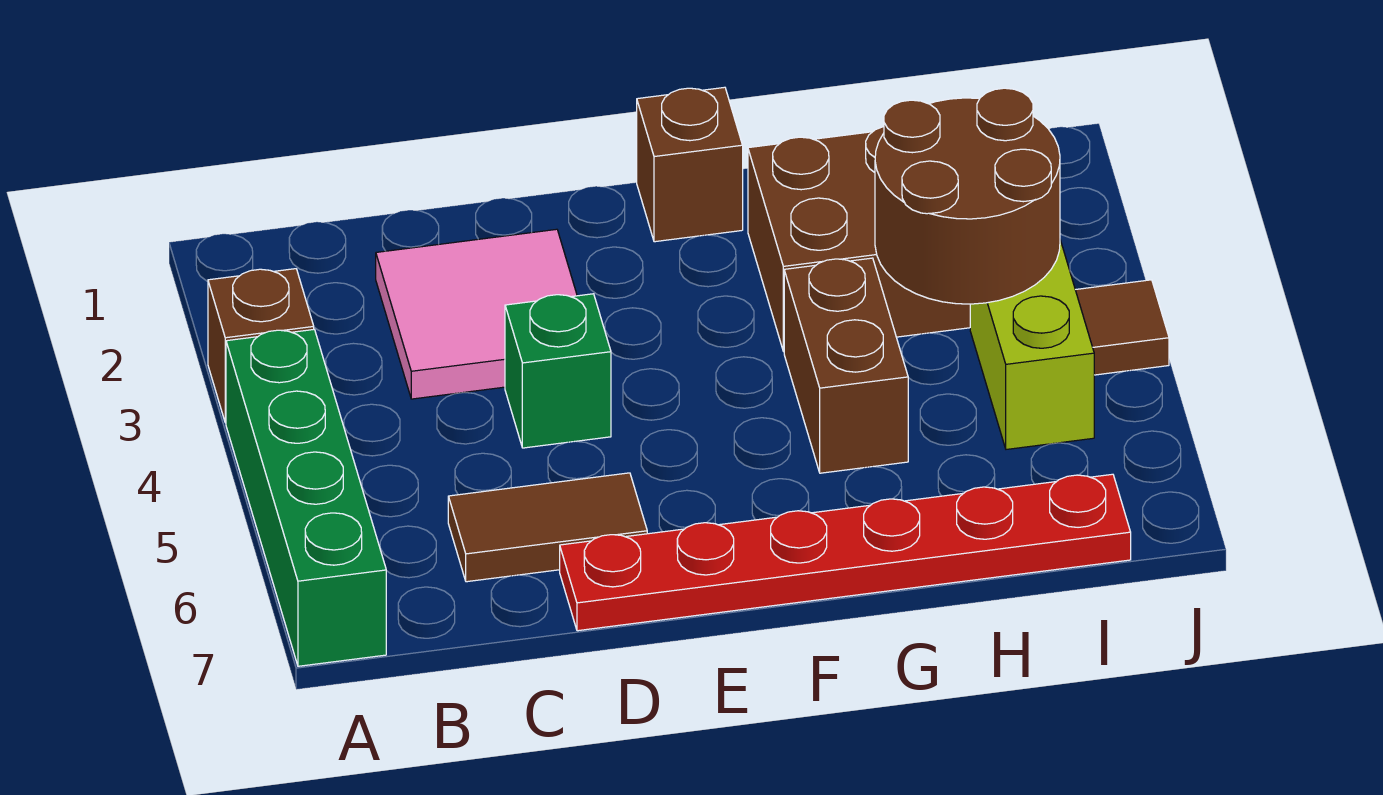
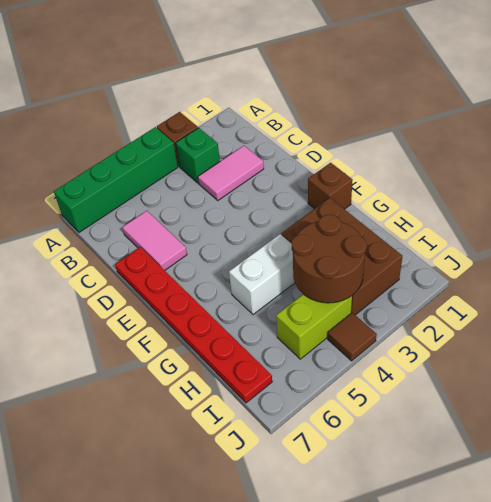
pink 2x2 tile [376,229,577,399] -> pink 1x2 tile [198,146,264,200]
brown 1x2 tile [448,473,647,582] -> pink 1x2 tile [122,211,187,270]
green 1x1 brick [505,294,611,448] -> green 1x1 brick moved to [176,128,220,183]
brown 1x2 brick [784,258,908,473] -> white 1x2 brick [229,234,295,315]

